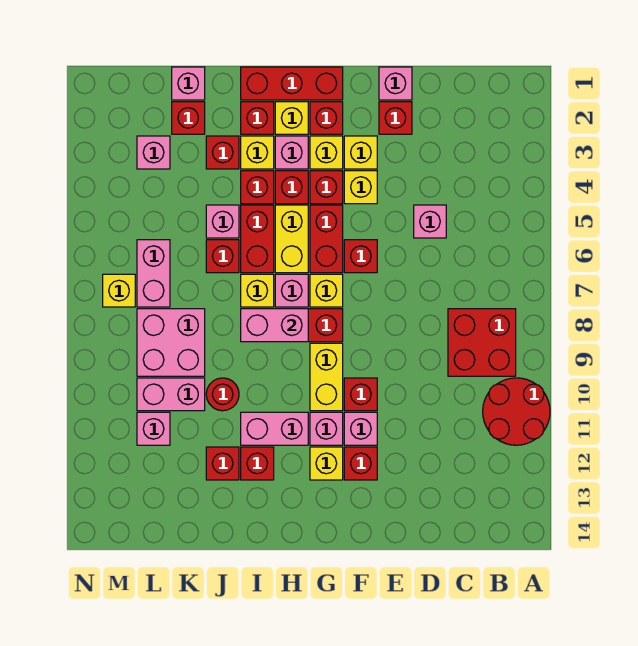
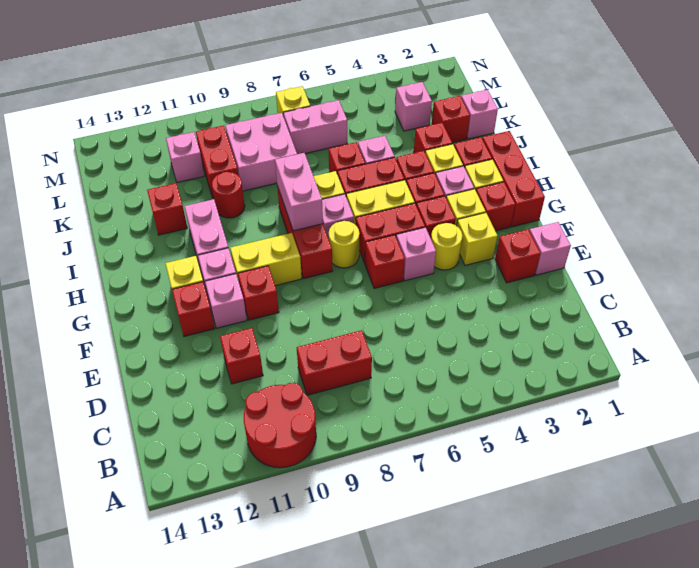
red 2x2 brick [448,309,516,376] -> red 1x2 brick [297,330,372,395]
pink 1x1 brick [414,205,446,238] -> pink 1x1 brick moved to [396,227,436,281]
yellow 1x1 brick [344,171,377,204] -> yellow 1x1 round brick [431,223,463,270]
yellow 1x1 brick [310,274,343,307] -> yellow 1x1 round brick [329,221,360,268]
red 1x1 brick [241,447,274,480] -> red 1x1 brick moved to [220,328,263,384]
pink 1x2 brick [137,378,205,411] -> red 1x2 brick [196,126,238,198]

